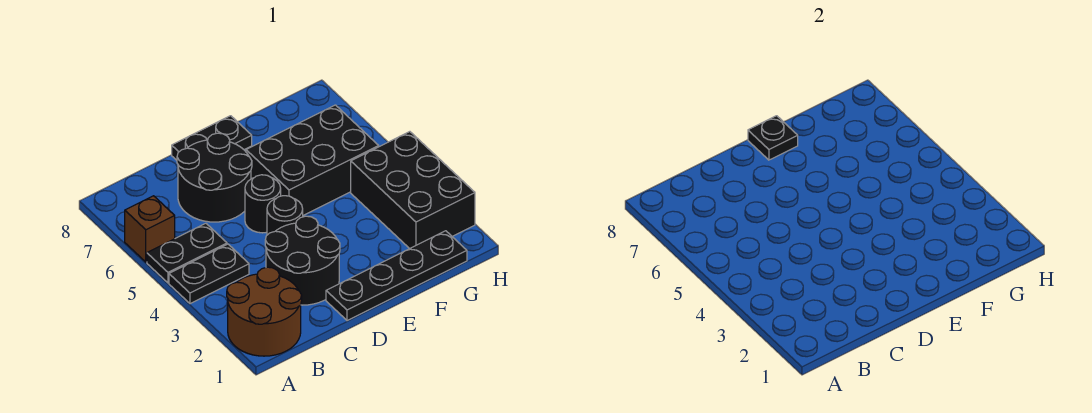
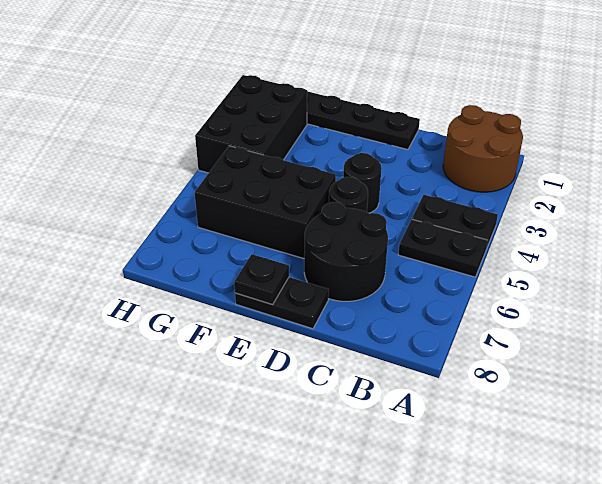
brown 1x1 brick [125,196,175,262] -> none
black 2x2 round brick [265,216,340,305] -> none

